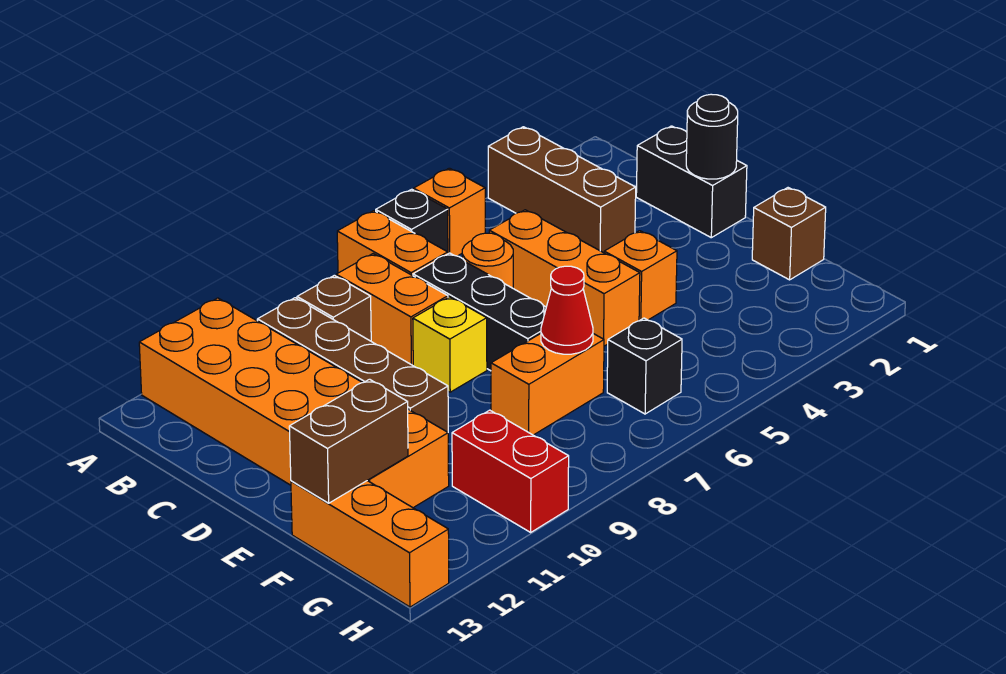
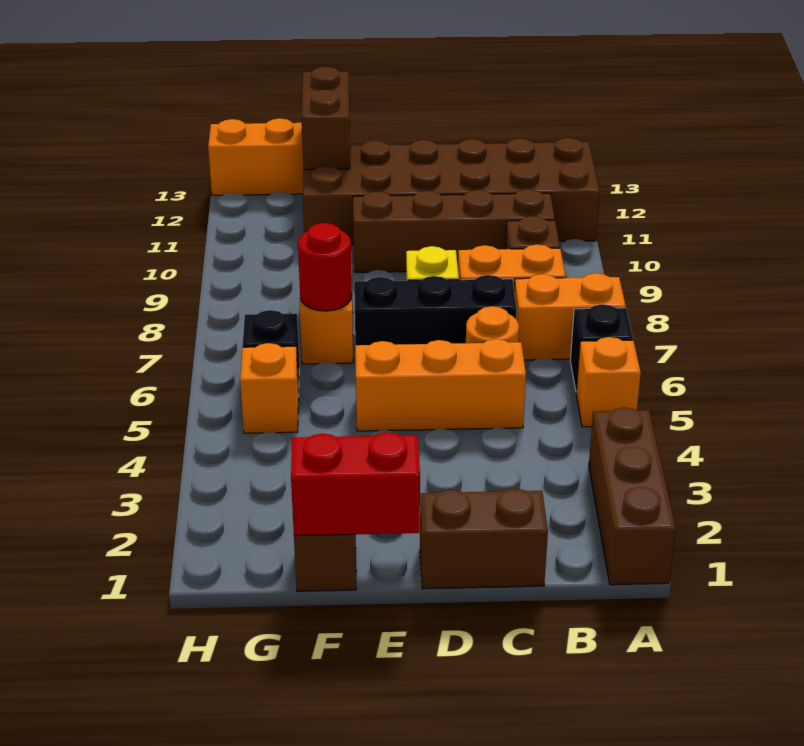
brown 1x3 brick [488,127,636,253] -> brown 1x3 brick turned to [589,408,676,585]
orange 2x6 brick [139,298,449,508] -> brown 2x6 brick [303,138,600,245]
black 1x2 brick [636,126,747,238] -> brown 1x2 brick [420,489,548,589]
black 1x1 round brick [686,94,738,179] -> none
orange 1x1 brick [604,231,677,321] -> orange 1x1 brick moved to [240,343,299,433]
red 1x1 cone [541,266,593,354] -> red 1x1 round brick [298,223,352,311]
red 1x2 brick [452,410,569,532] -> red 1x2 brick moved to [291,432,420,536]

